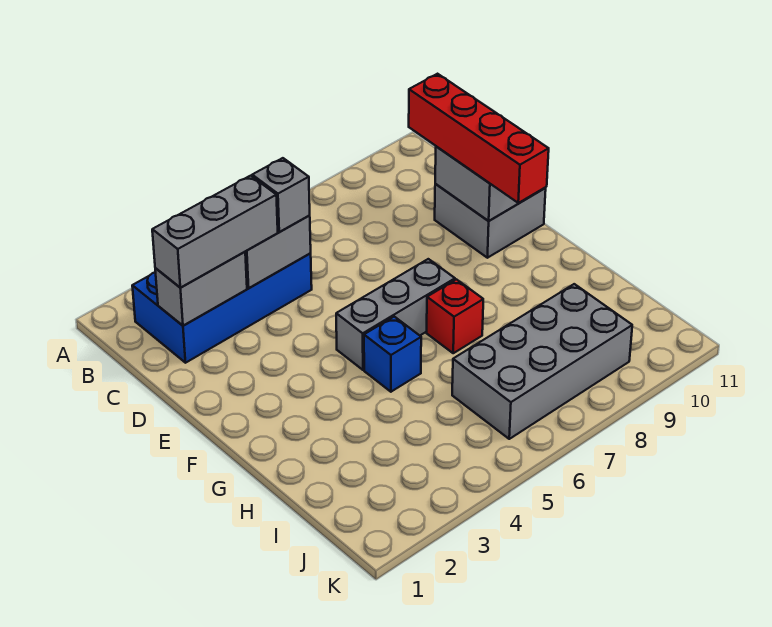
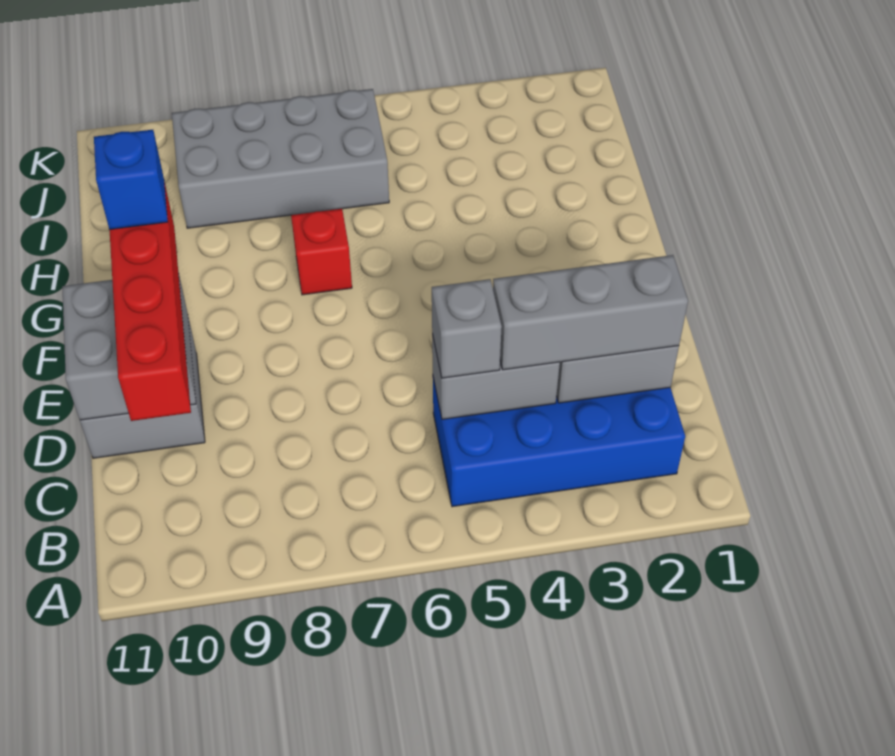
grey 1x3 brick [336,259,455,370] -> none
blue 1x1 brick [364,317,421,392] -> blue 1x1 brick moved to [94,130,168,230]

